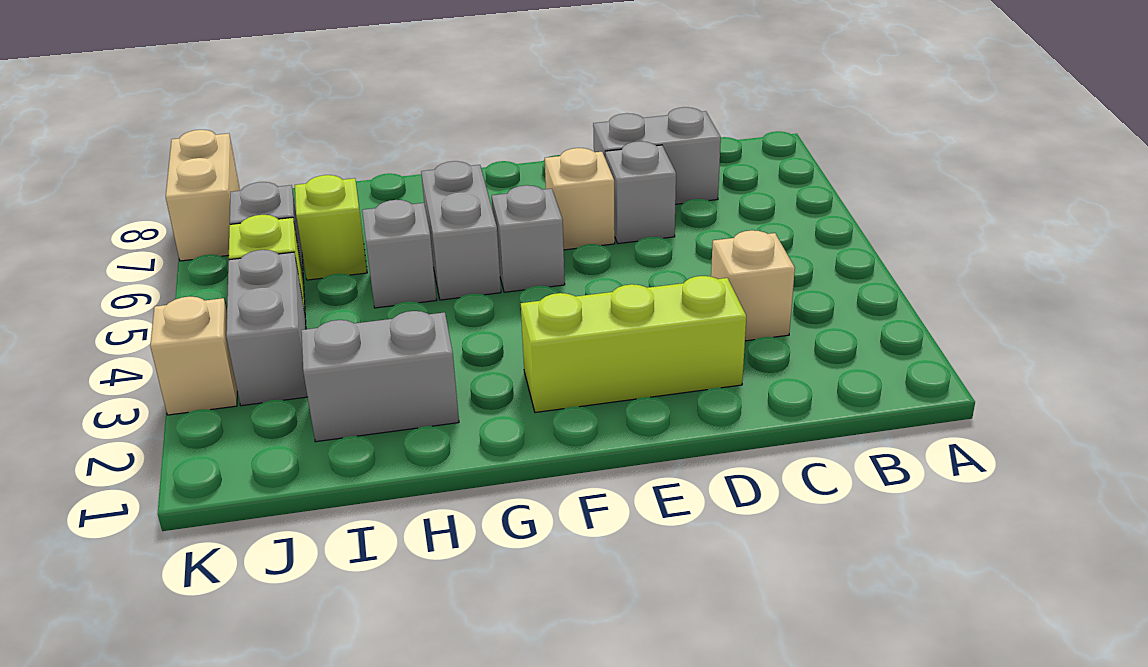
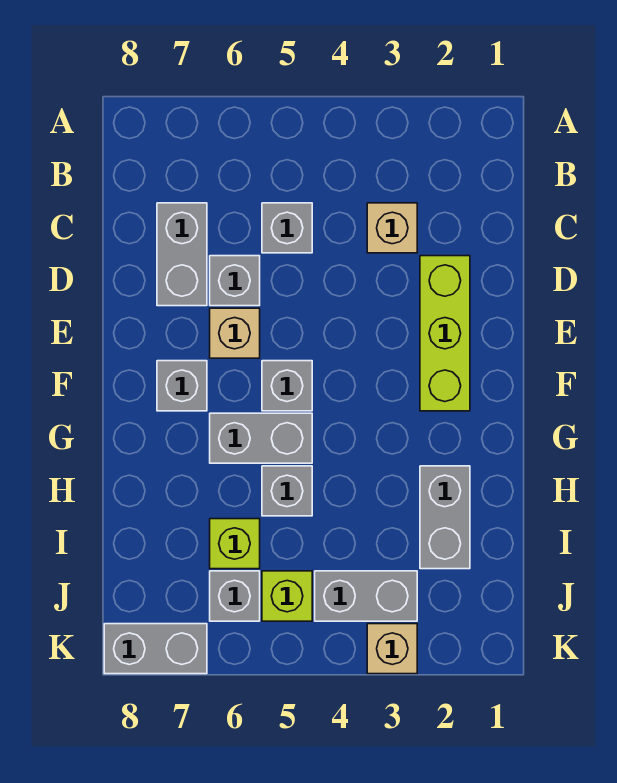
none -> grey 1x1 brick [262,203,312,253]
none -> grey 1x1 brick [157,361,207,411]
tan 1x2 brick [166,130,240,261] -> grey 1x2 brick [104,624,207,674]

